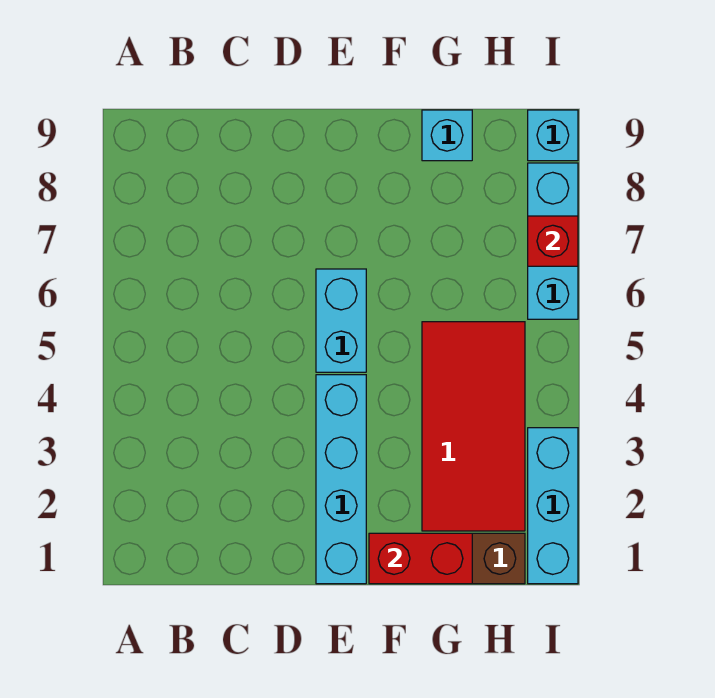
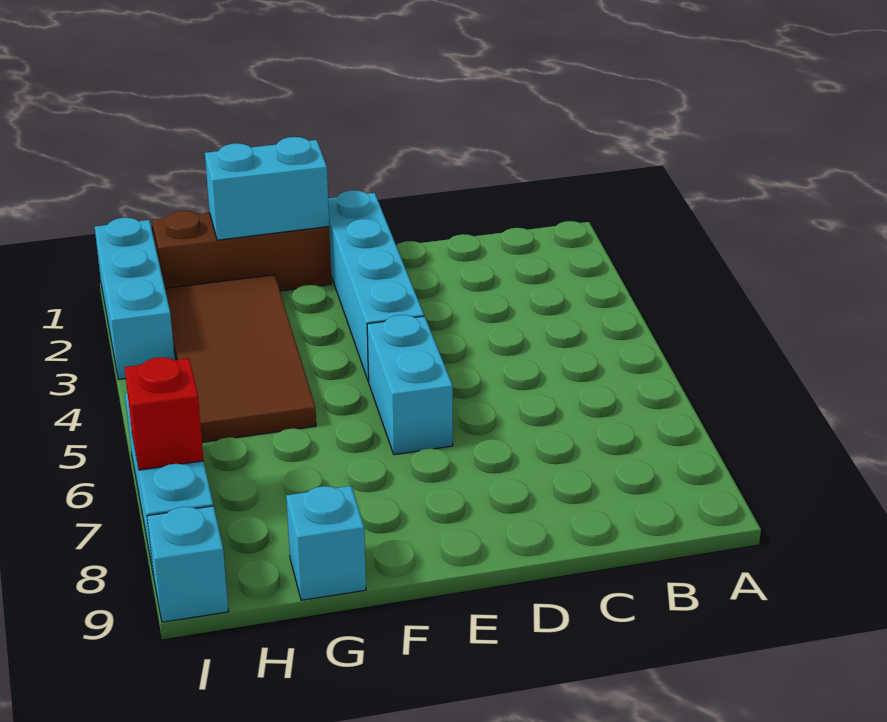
red 1x2 brick [369,533,472,584] -> cyan 1x2 brick [205,137,329,240]
red 2x4 tile [422,322,525,531] -> brown 2x4 tile [165,275,316,442]

